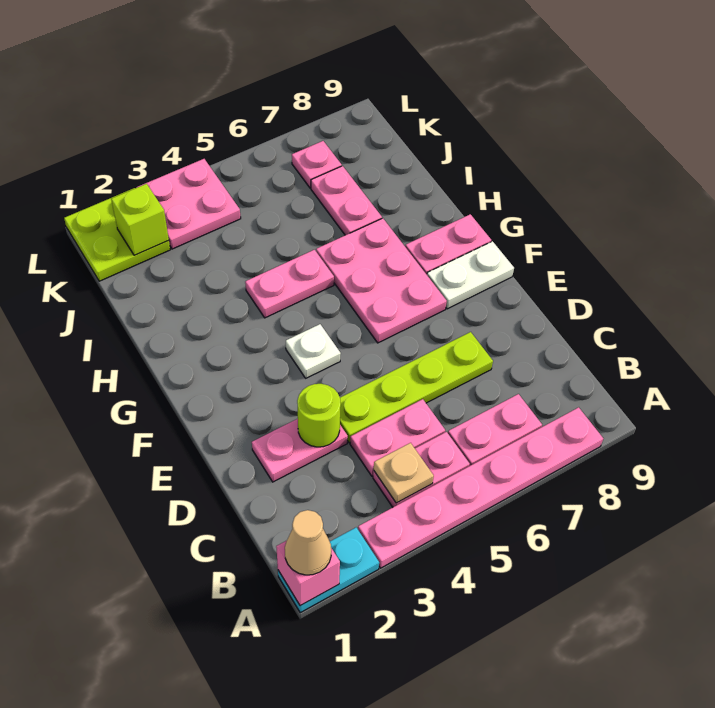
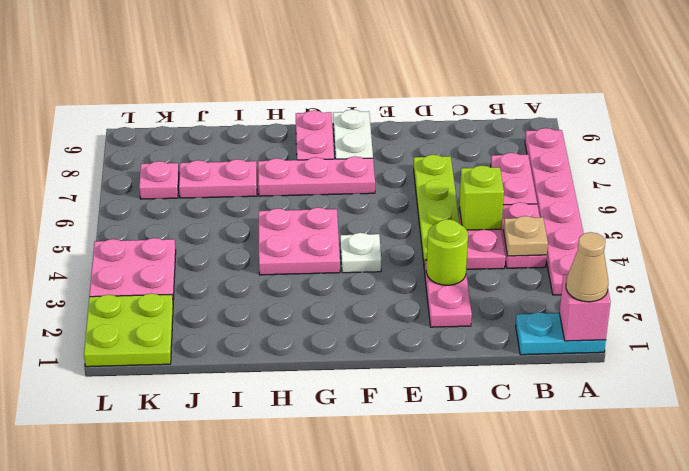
cyan 1x2 plate [278,527,379,613] -> cyan 1x2 plate turned to [516,312,606,355]
pink 2x3 plate [316,218,447,343] -> pink 1x3 plate [258,156,375,196]
pink 1x2 plate [245,250,334,318] -> pink 2x2 plate [259,207,340,275]
lime 1x1 brick [111,184,169,255] -> lime 1x1 brick moved to [459,165,504,230]

